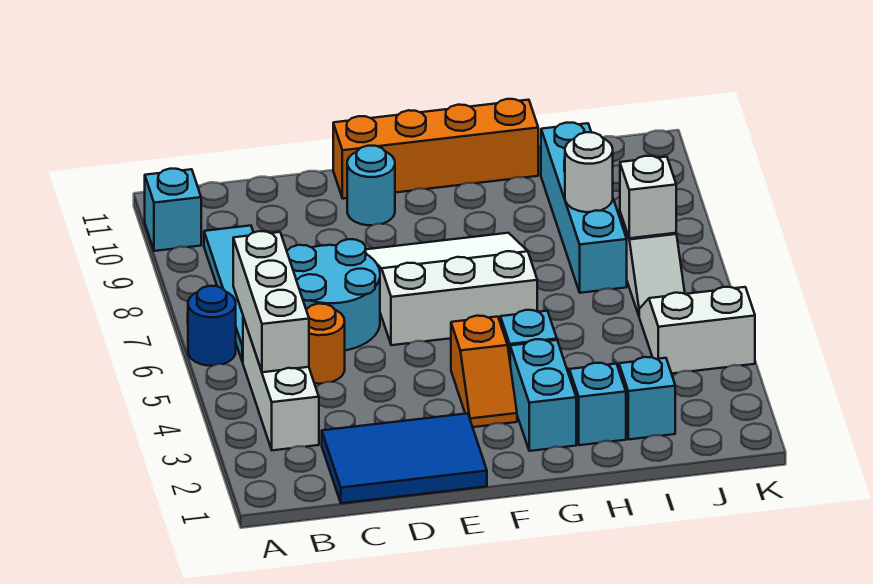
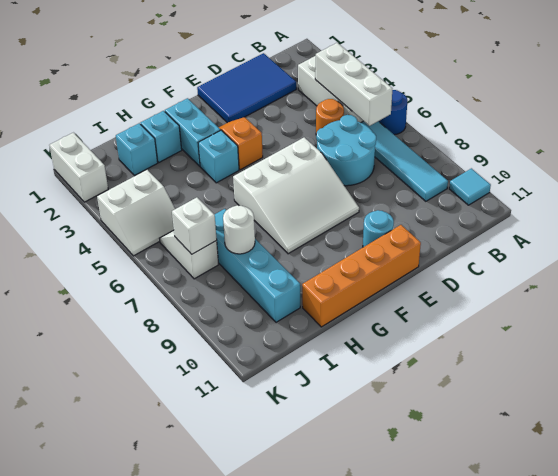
cyan 1x1 brick [145,169,201,251] -> cyan 1x1 tile [449,168,491,205]
none -> white 1x2 brick [49,133,108,202]

